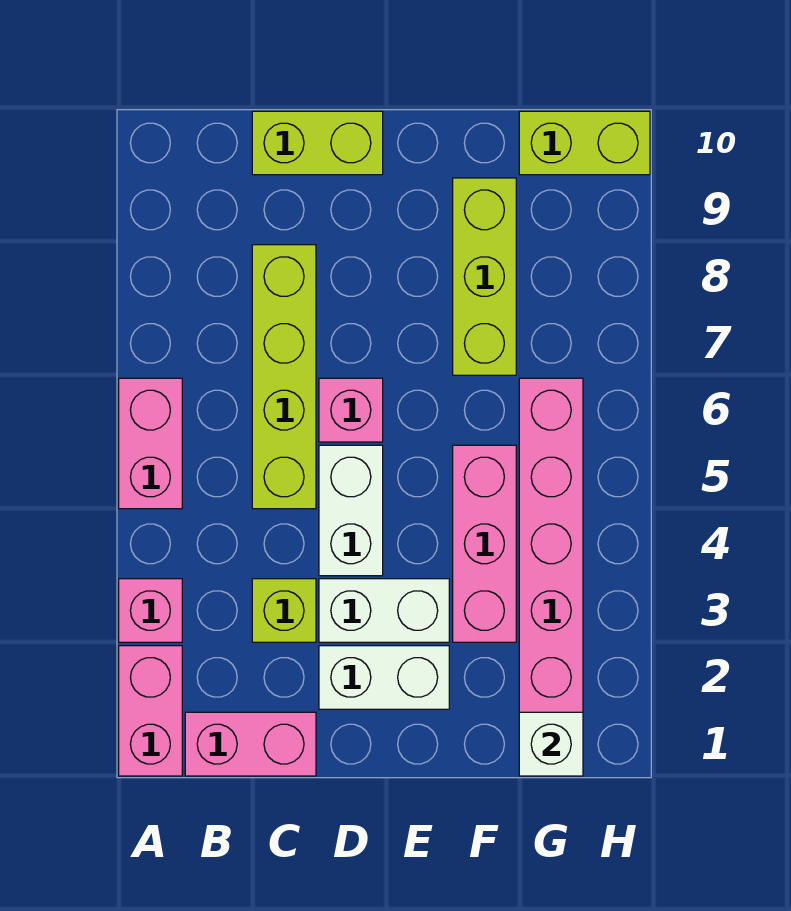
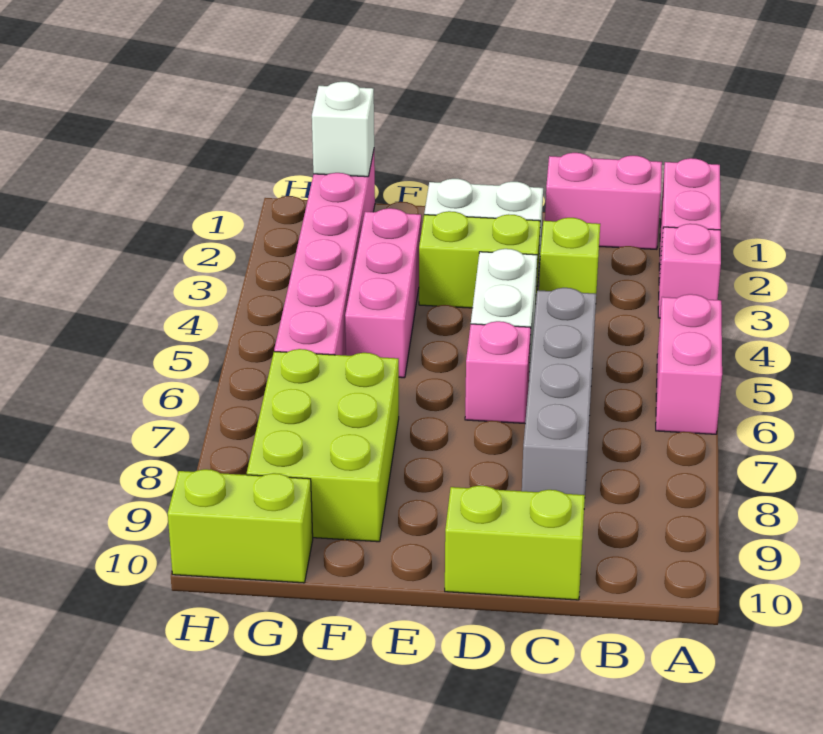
lime 1x4 brick [252,245,316,509] -> grey 1x4 brick [522,288,596,495]
white 1x2 brick [319,579,449,642] -> lime 1x2 brick [419,211,540,308]
lime 1x3 brick [453,178,516,375] -> lime 2x3 brick [247,349,399,542]

